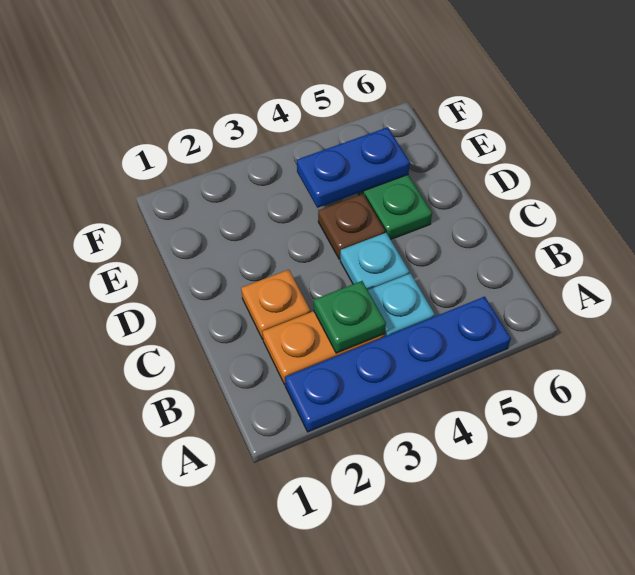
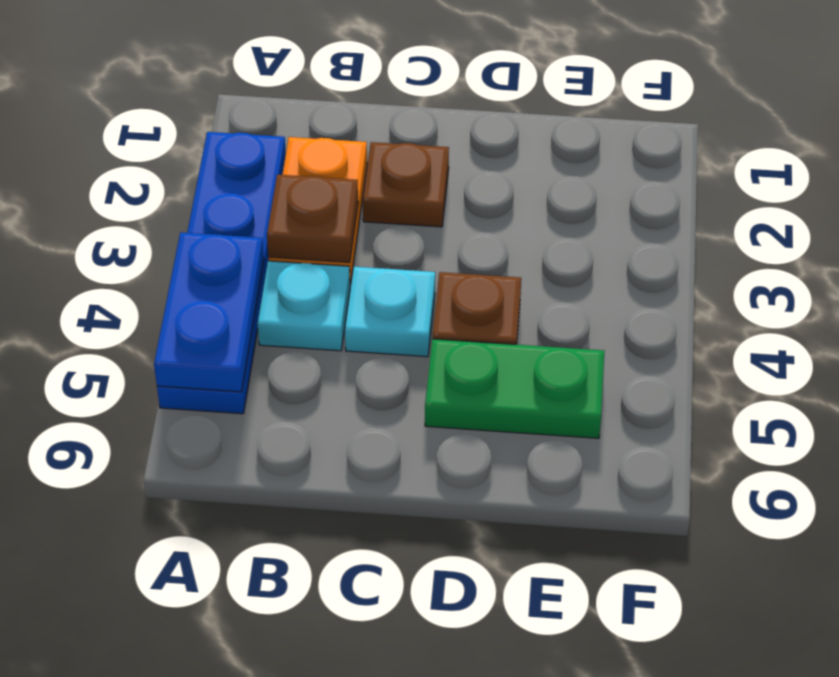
green 1x1 plate [314,281,386,353] -> brown 1x1 plate [267,175,358,262]
orange 1x1 plate [241,270,310,339] -> brown 1x1 plate [363,142,449,227]
blue 1x2 plate [297,127,410,208] -> blue 1x2 plate moved to [154,232,264,392]

